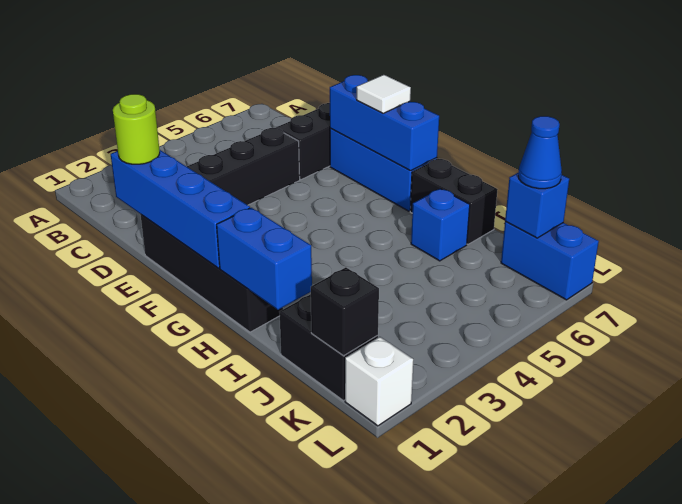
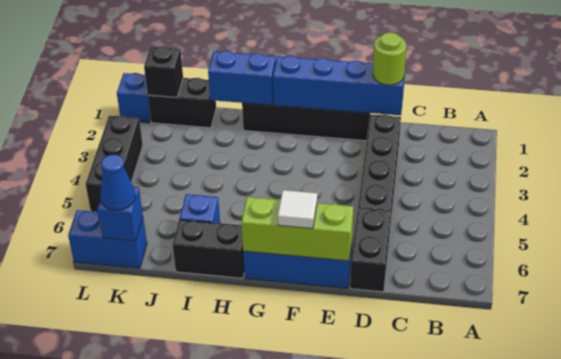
blue 1x3 brick [330,75,439,171] -> lime 1x3 brick [241,197,353,261]
white 1x1 brick [345,337,413,426] -> blue 1x1 brick [117,73,151,123]
none -> black 1x3 brick [86,116,143,212]

